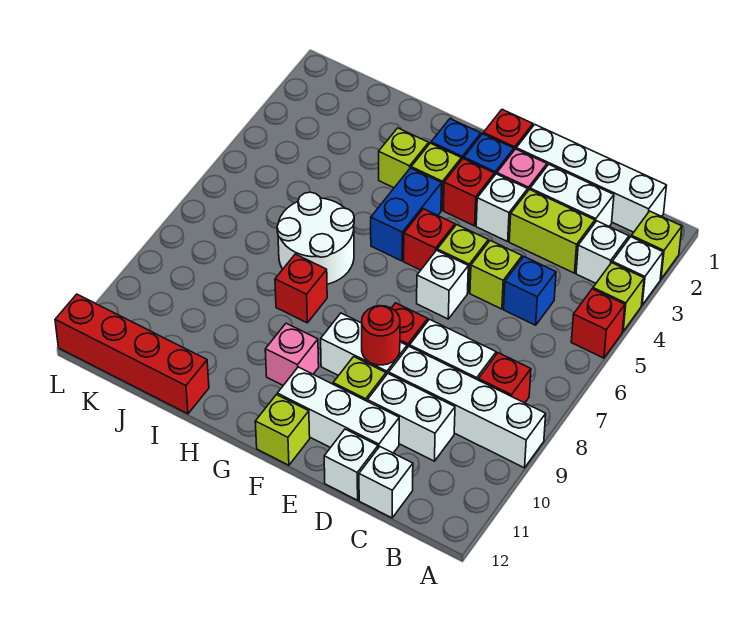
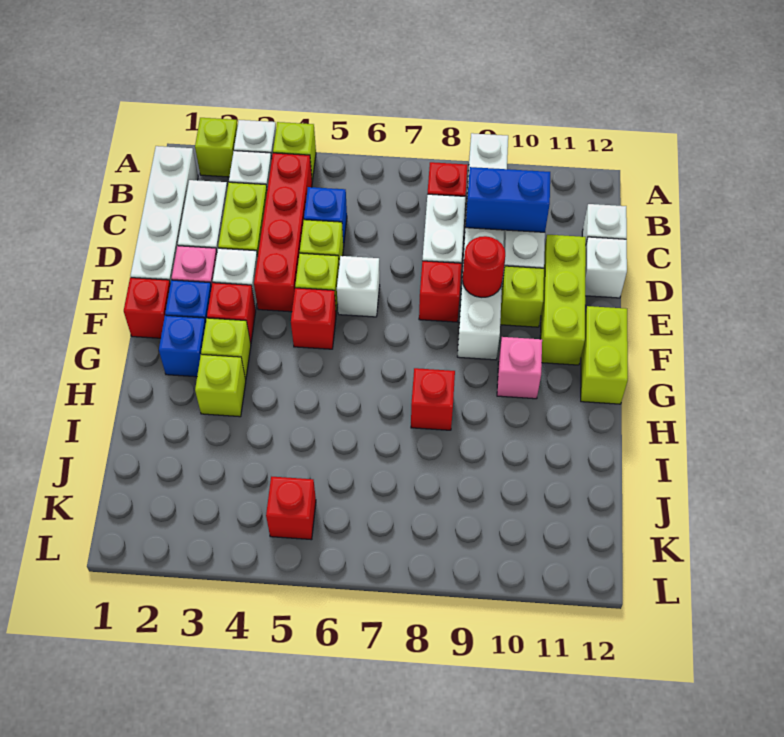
red 1x1 brick [571,289,625,358] -> red 1x1 brick moved to [266,477,316,540]
white 1x3 brick [277,367,399,453] -> lime 1x3 brick [540,235,586,365]
lime 1x1 brick [255,395,310,465] -> lime 1x2 brick [581,306,628,404]
blue 1x2 brick [371,168,442,261] -> blue 1x2 brick moved to [466,167,550,232]
white 2x2 round brick [277,192,354,284] -> none
red 1x4 brick [55,294,209,414] -> red 1x4 brick moved to [254,153,312,312]

